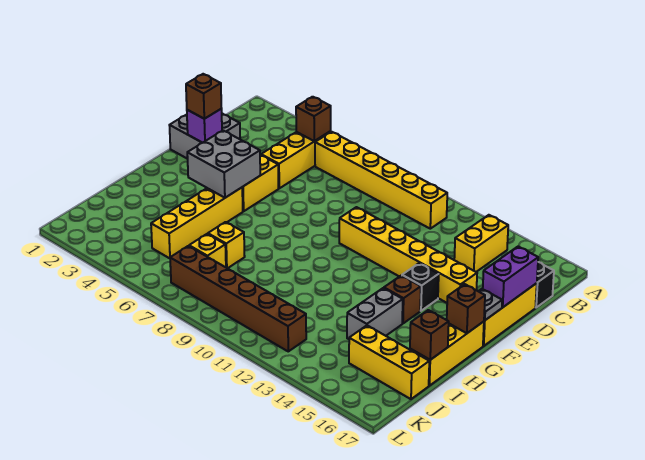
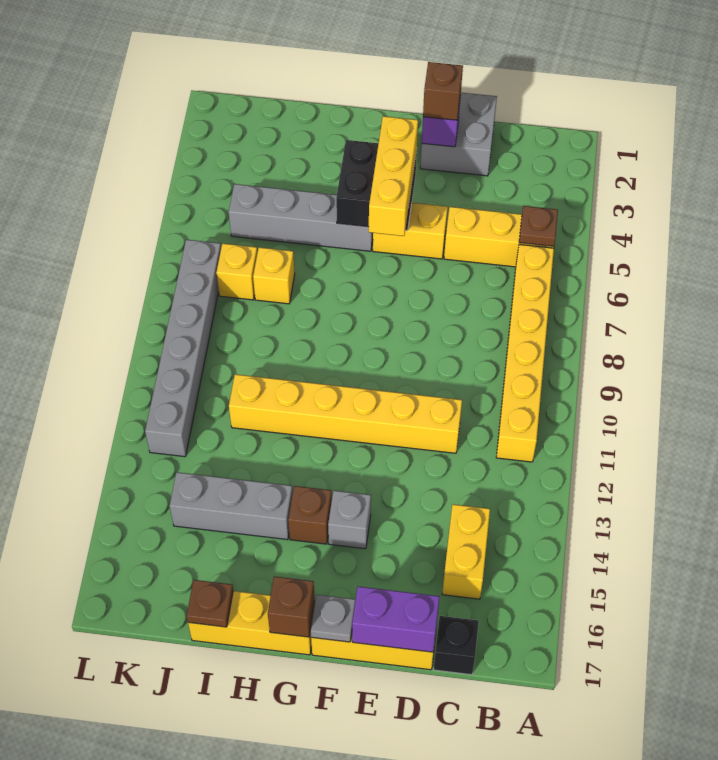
brown 1x1 brick [296,97,331,141] -> brown 1x1 plate [519,206,558,246]
yellow 1x2 brick [454,215,508,272] -> yellow 1x2 brick turned to [442,504,490,599]
yellow 1x6 brick [339,207,477,303] -> yellow 1x6 brick turned to [229,374,462,453]
grey 2x2 brick [187,130,260,198] -> black 2x2 brick [336,140,417,231]
black 1x1 brick [402,263,439,311] -> grey 1x1 brick [328,491,371,549]
yellow 1x4 brick [151,188,243,258] -> grey 1x4 brick [229,184,373,251]
grey 1x2 brick [347,288,403,339] -> grey 1x3 brick [170,472,293,540]
brown 1x1 brick [410,310,449,360] -> brown 1x1 plate [187,580,233,627]
yellow 1x3 brick [349,325,429,399] -> yellow 1x3 brick moved to [369,116,418,236]
brown 1x6 brick [170,246,306,351] -> grey 1x6 brick [145,240,221,457]

